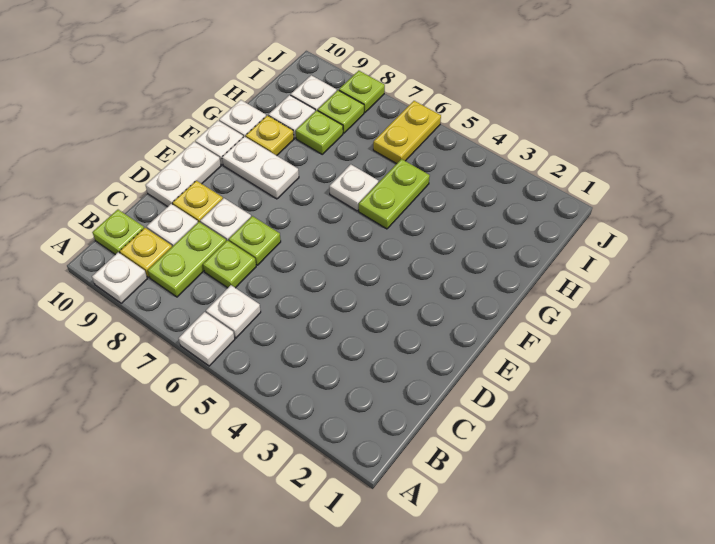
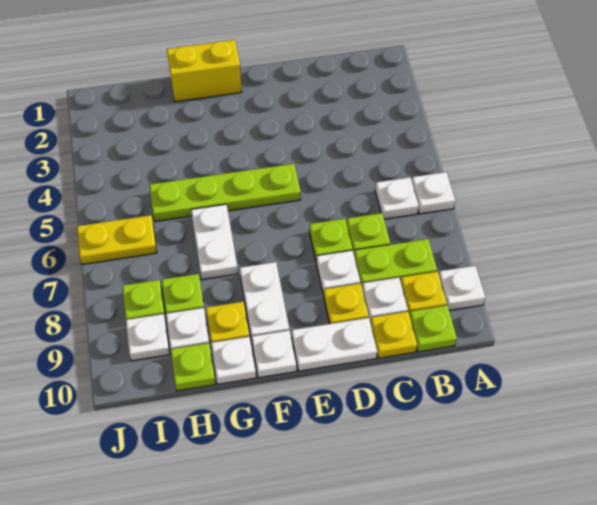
none -> yellow 1x1 plate [370,312,417,358]
none -> yellow 1x2 brick [167,40,242,102]
lime 1x2 plate [359,159,430,229] -> lime 1x4 plate [149,164,301,221]
white 1x1 plate [329,164,378,211] -> white 1x2 plate [191,204,238,279]
lime 1x1 plate [339,71,385,113] -> lime 1x1 plate moved to [171,343,215,391]

